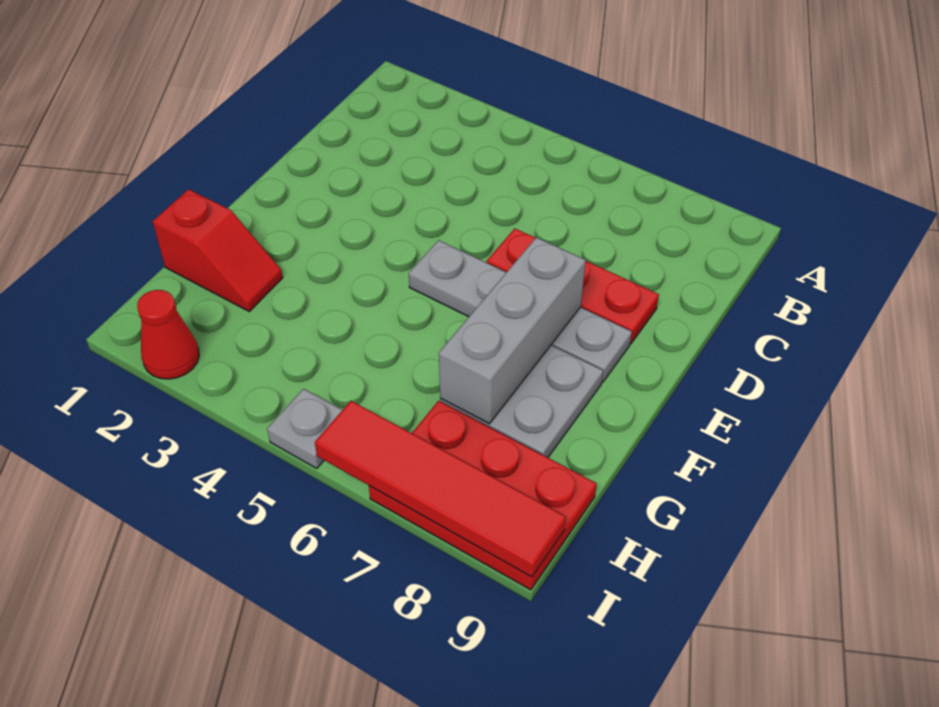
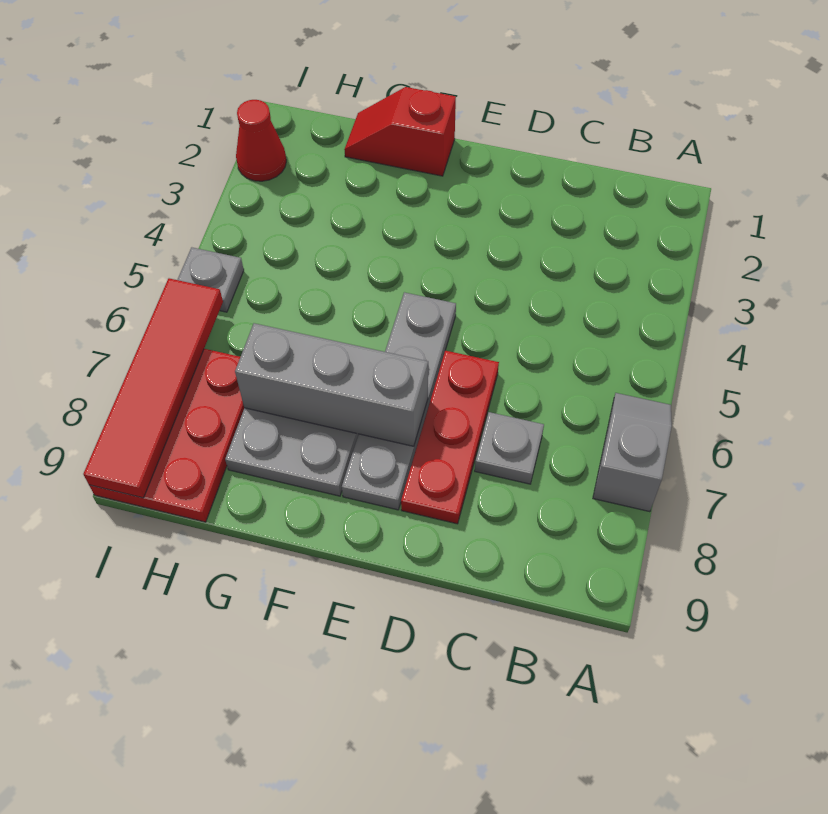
none -> grey 1x2 slope [593,393,672,512]
none -> grey 1x1 plate [475,412,544,484]
red 1x2 slope [153,189,283,311] -> red 1x2 slope turned to [344,87,456,176]

